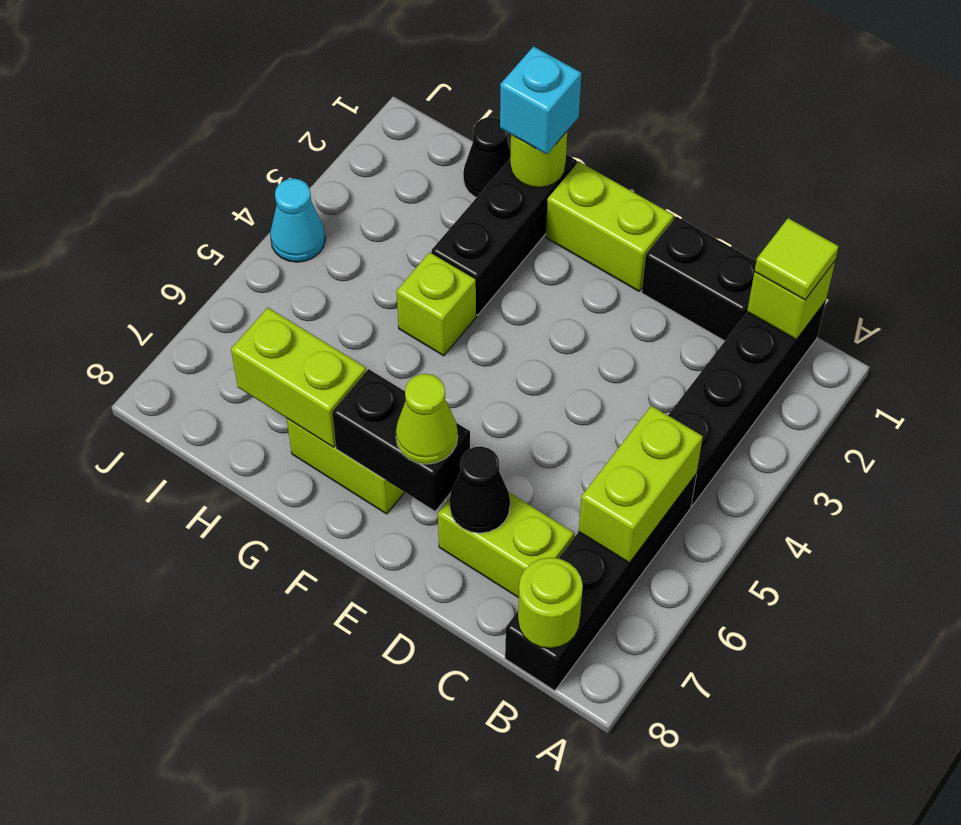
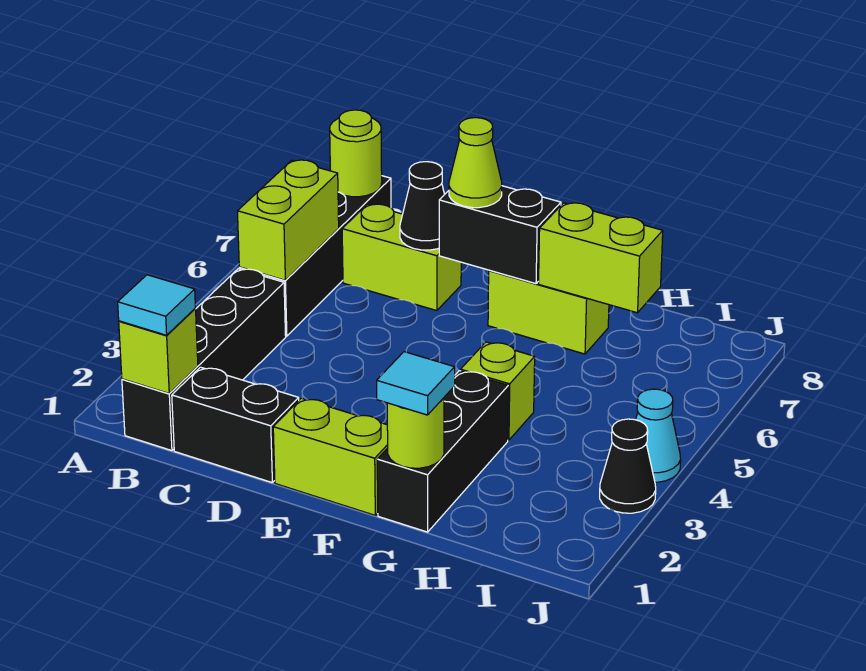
lime 1x1 tile [754,218,839,300] -> cyan 1x1 tile [118,275,195,335]
cyan 1x1 brick [500,46,582,154] -> cyan 1x1 tile [377,352,455,415]
black 1x1 cone [463,117,511,198] -> black 1x1 cone moved to [600,419,656,513]

